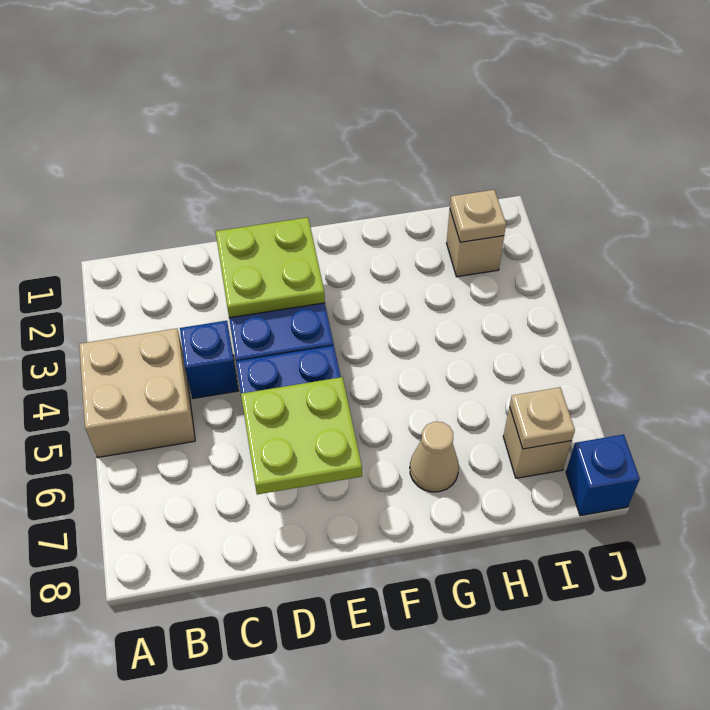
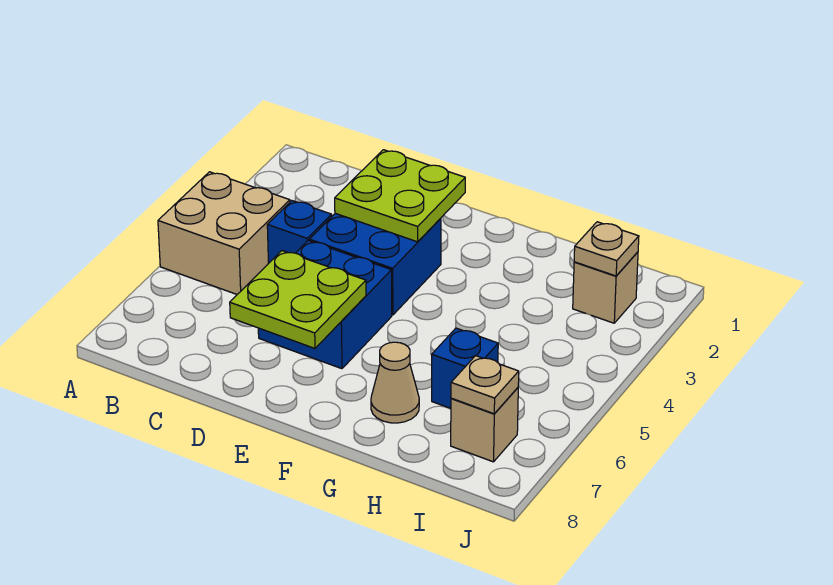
blue 1x1 brick [566,434,640,516] -> blue 1x1 brick moved to [432,328,498,408]

